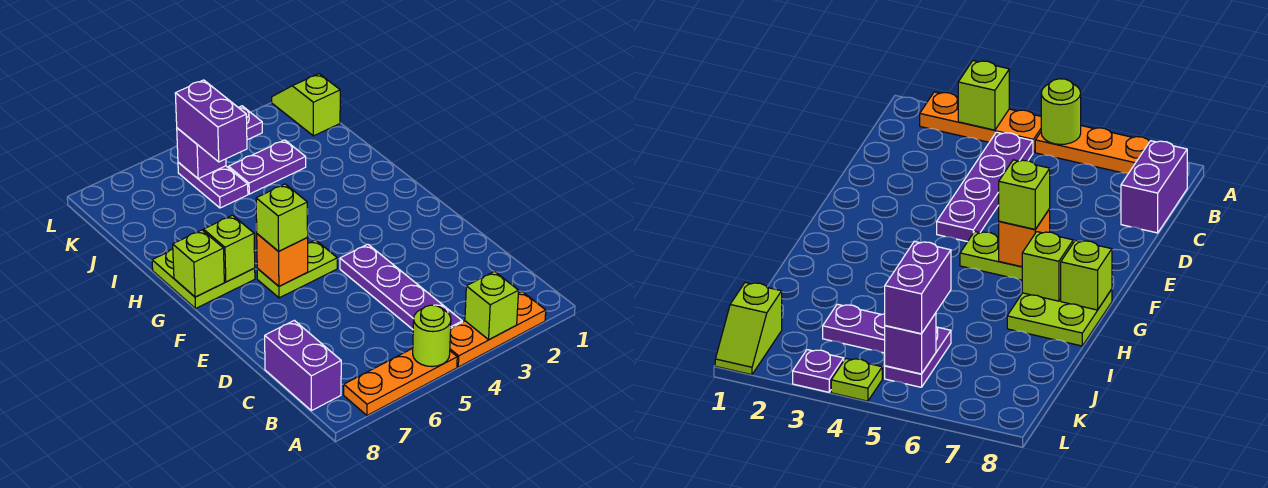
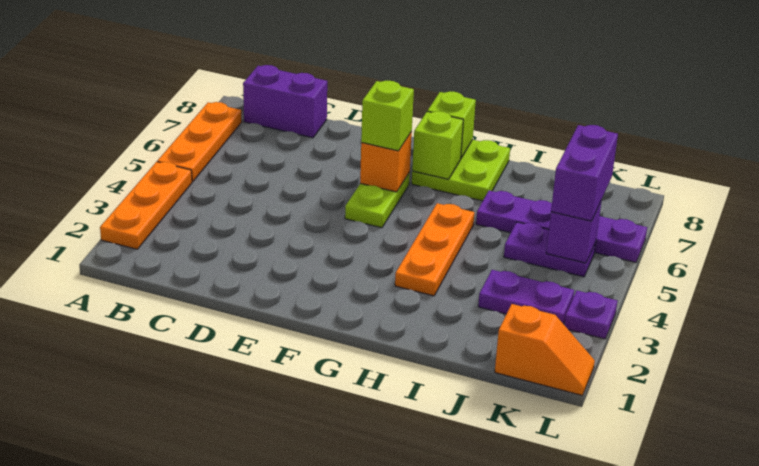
lime 1x1 brick [465,271,519,340] -> none
lime 1x1 round brick [413,305,451,367] -> none
purple 1x4 plate [340,244,462,329] -> purple 1x4 plate moved to [476,191,647,262]
none -> orange 1x3 plate [395,203,474,296]
purple 1x2 plate [229,140,306,194] -> purple 1x2 plate turned to [478,270,574,324]
purple 1x2 brick [175,80,247,162] -> purple 1x2 brick turned to [551,125,618,221]
lime 1x2 slope [272,74,340,136] -> orange 1x2 slope [495,304,595,396]
lime 1x1 plate [831,359,882,401] -> none

